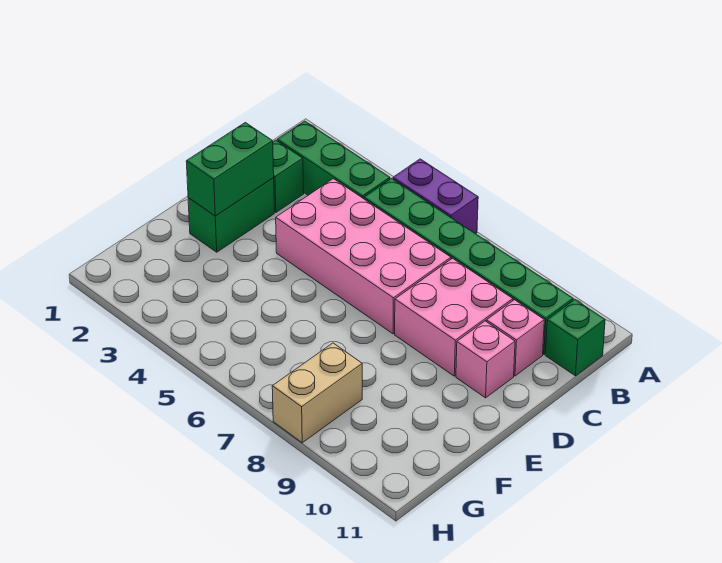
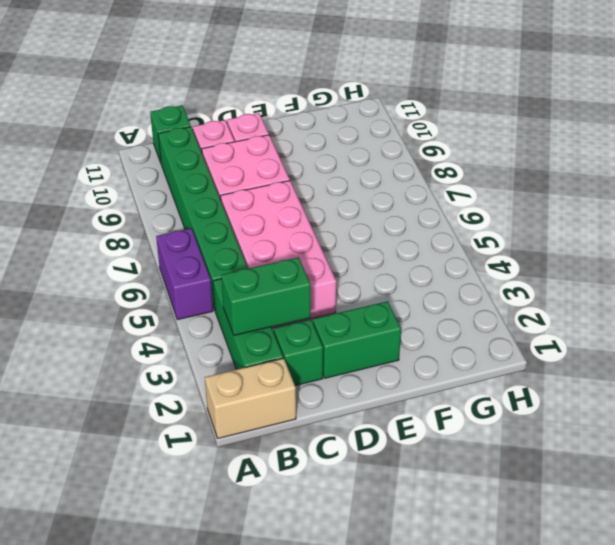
green 1x2 brick [186,122,274,216] -> green 1x2 brick moved to [221,257,311,335]
tan 1x2 brick [272,343,362,443] -> tan 1x2 brick moved to [205,358,296,438]

